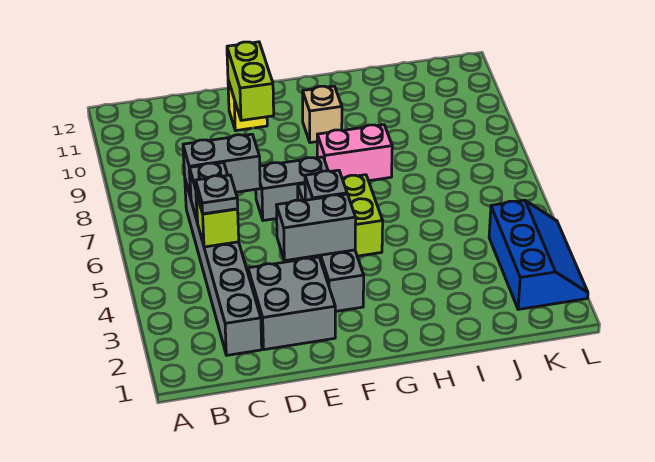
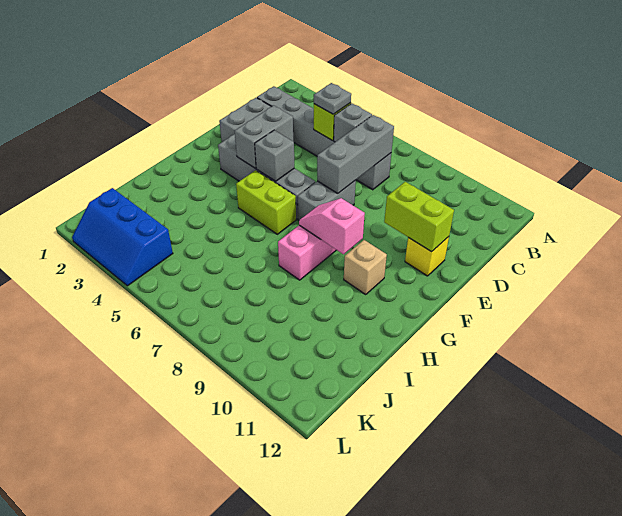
grey 1x2 brick [183,134,260,198] -> grey 1x3 brick [317,115,394,193]
none -> pink 1x2 slope [299,198,365,254]

